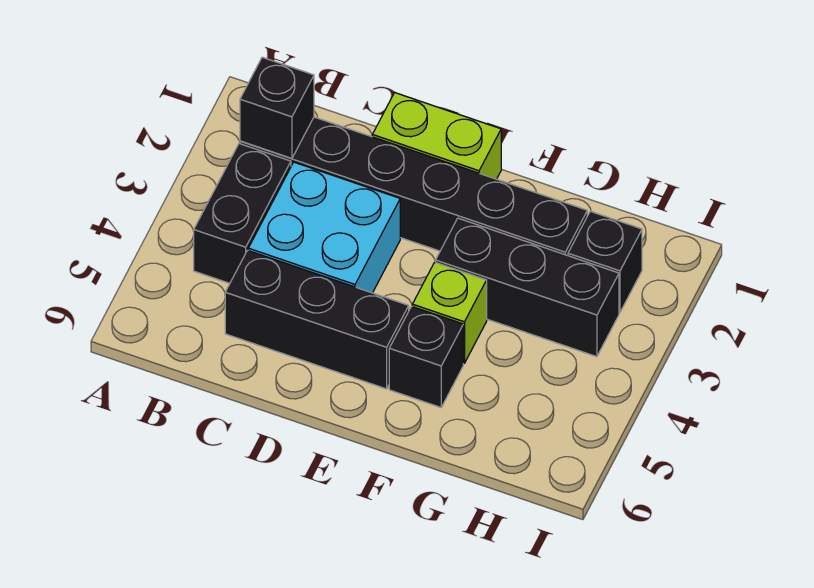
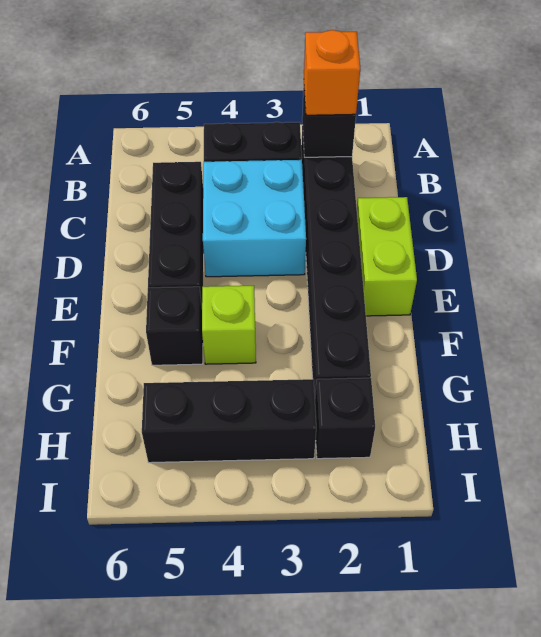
none -> orange 1x1 brick [304,30,360,115]
black 1x3 brick [436,218,619,357] -> black 1x3 brick turned to [142,379,316,463]

